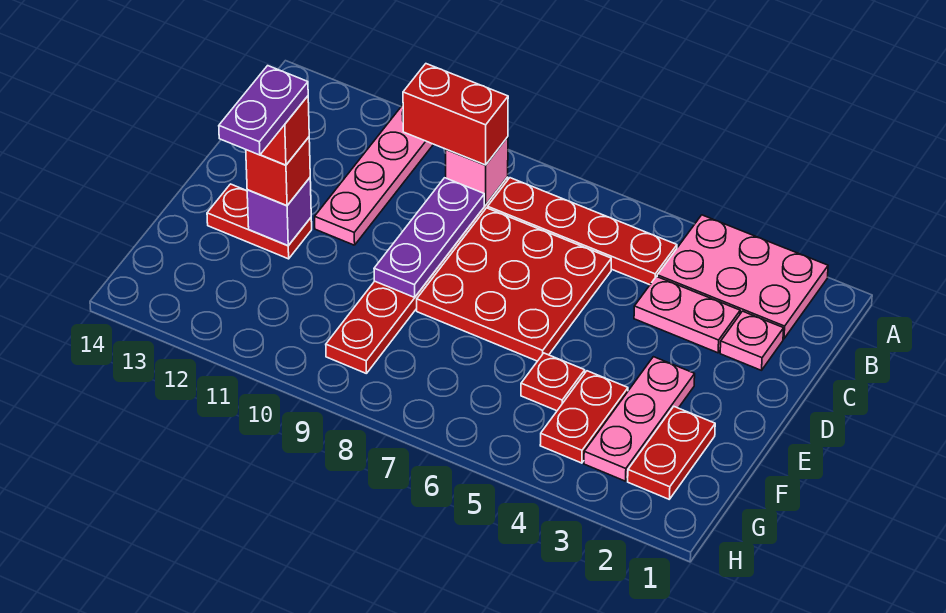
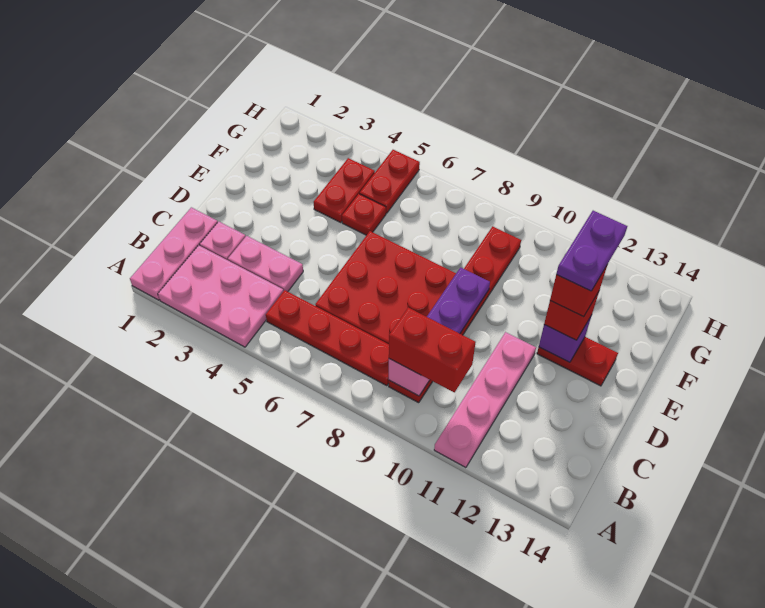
pink 1x3 plate [584,357,695,481] -> pink 1x3 plate moved to [130,207,218,300]
red 1x2 plate [628,407,715,499] -> red 1x2 plate moved to [360,150,420,213]

